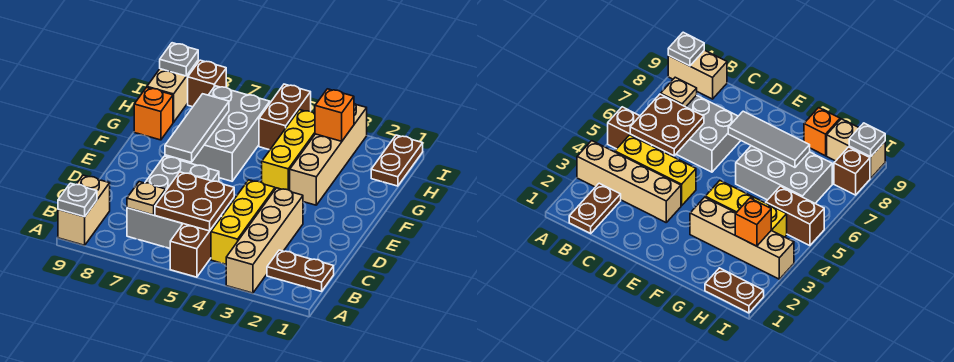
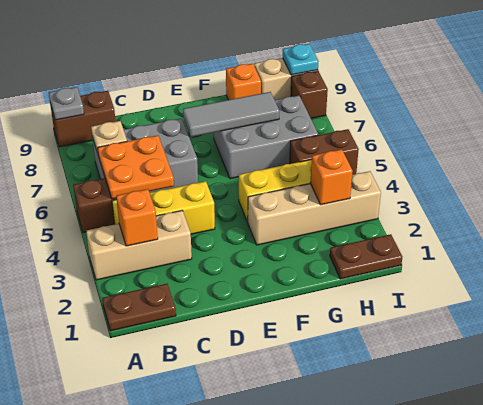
tan 1x4 brick [226,188,303,293] -> tan 1x3 brick [86,211,192,280]
tan 1x2 brick [58,175,110,245] -> brown 1x2 brick [50,91,116,147]
brown 1x2 plate [267,250,334,291] -> brown 1x2 plate turned to [102,284,176,331]
none -> orange 1x1 brick [116,189,158,246]
brown 2x2 plate [155,172,234,231] -> orange 2x2 plate [98,135,174,199]
grey 1x1 plate [160,43,198,76] -> cyan 1x1 plate [283,44,319,75]

